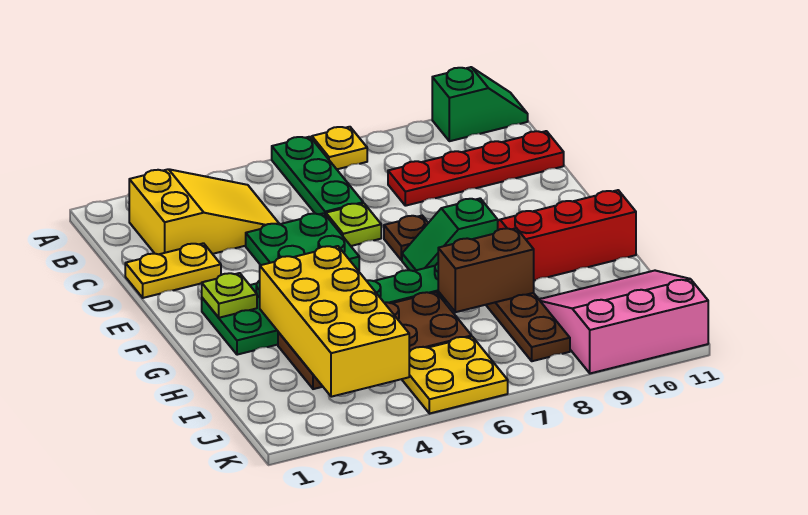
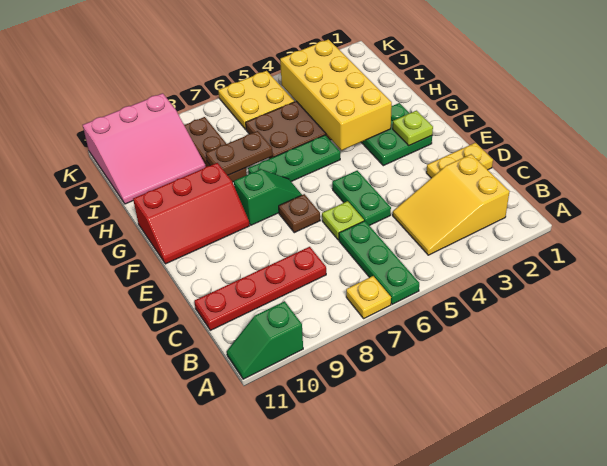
green 2x2 plate [246,213,359,271] -> green 1x2 plate [332,171,391,226]
brown 1x2 brick [438,228,534,312] -> brown 1x2 plate [206,131,273,175]

